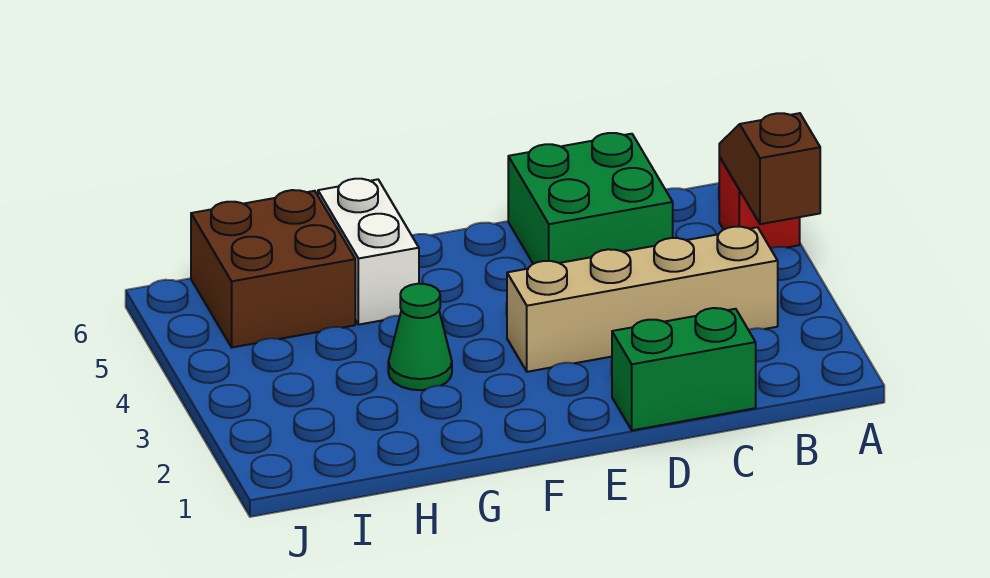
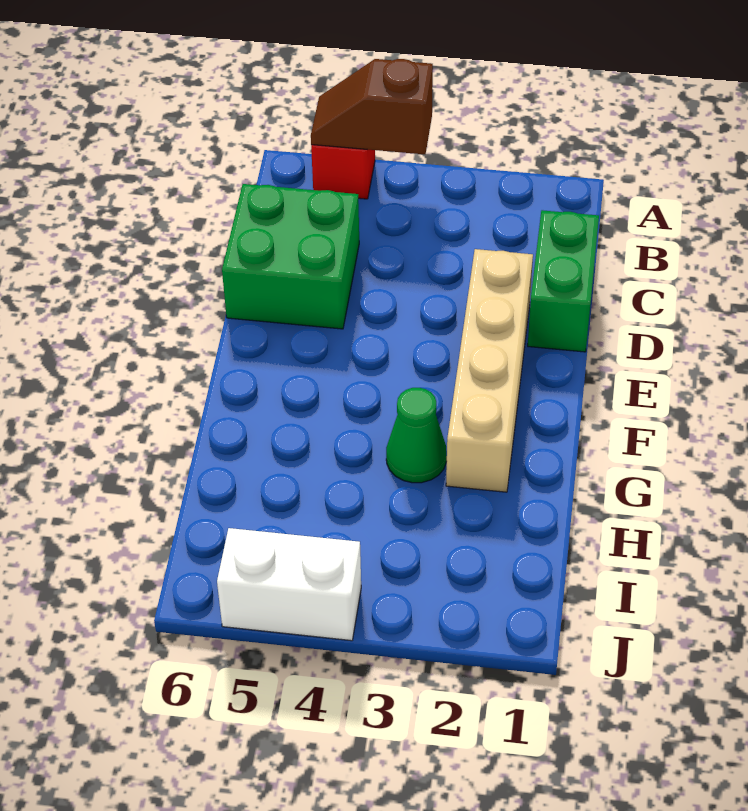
tan 1x4 brick [507,227,778,372] -> tan 1x4 brick moved to [446,249,533,492]
white 1x2 brick [318,179,419,325] -> white 1x2 brick moved to [217,528,361,641]
brown 2x2 brick [191,190,355,347] -> none

